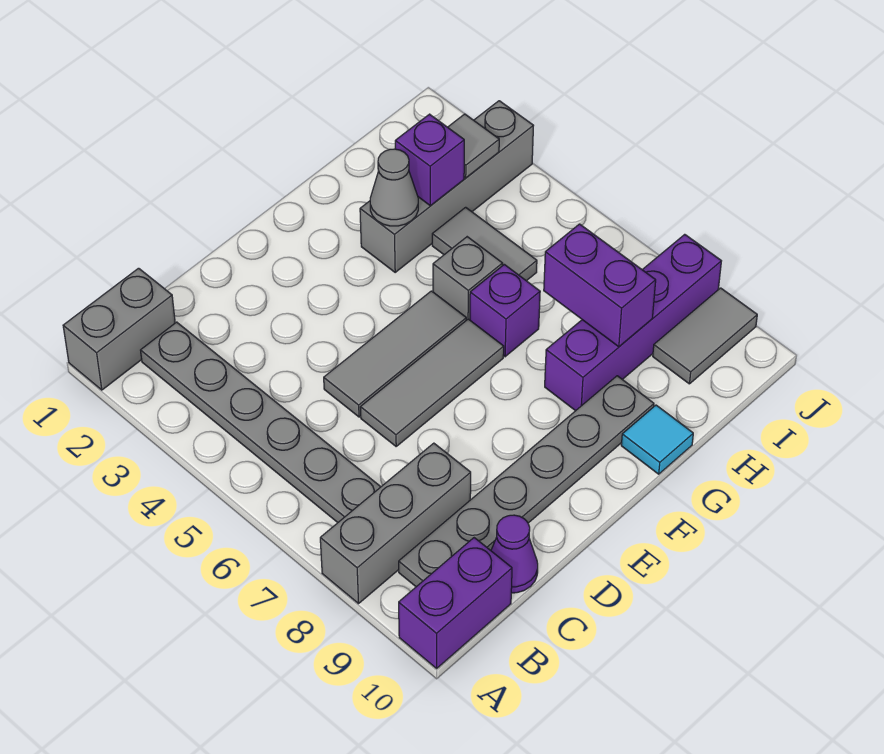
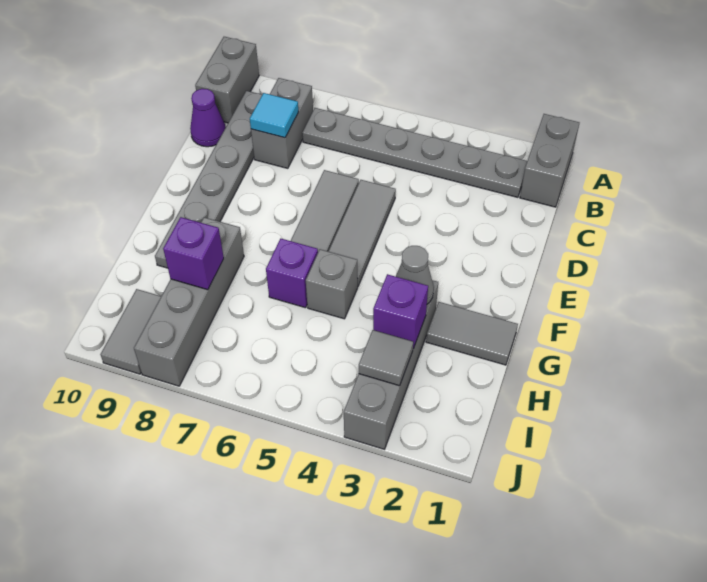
grey 1x3 brick [320,443,471,604] -> grey 1x2 brick [251,78,313,168]
purple 1x2 brick [399,538,512,668] -> grey 1x2 brick [195,37,259,123]
purple 1x4 brick [545,234,721,411] -> grey 1x4 brick [134,217,244,386]
cyan 1x1 tile [621,405,693,474] -> cyan 1x1 tile moved to [250,93,298,138]
grey 1x2 tile [432,207,537,281] -> grey 1x2 tile moved to [426,302,518,365]
purple 1x2 brick [544,224,656,347] -> purple 1x1 brick [163,217,224,290]

